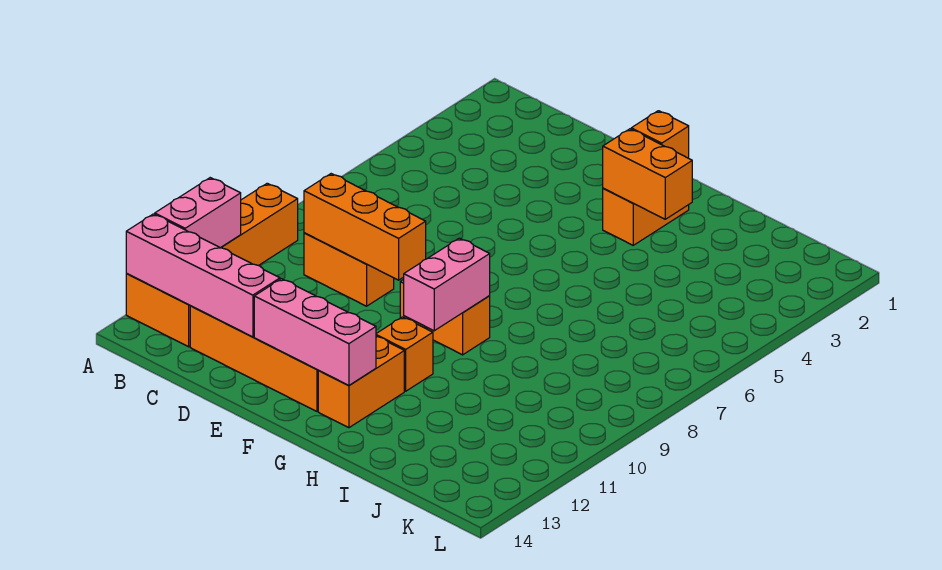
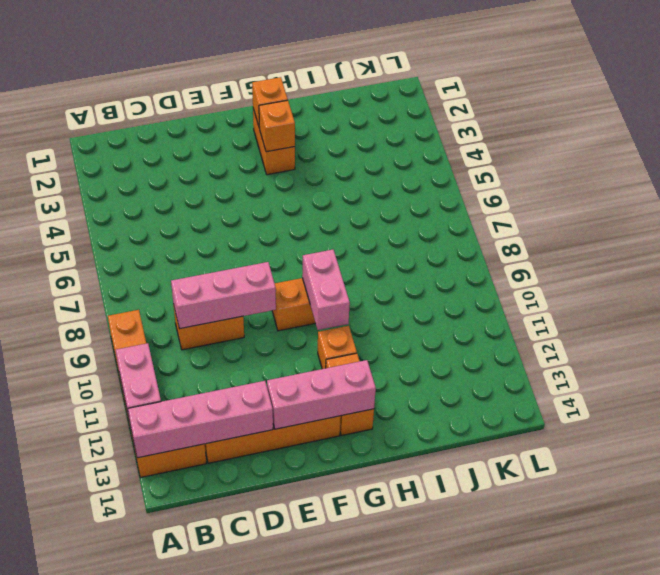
orange 1x3 brick [304,174,426,280] -> pink 1x3 brick [171,262,276,329]
orange 1x2 brick [603,129,692,219] -> orange 1x1 brick [259,100,295,152]

